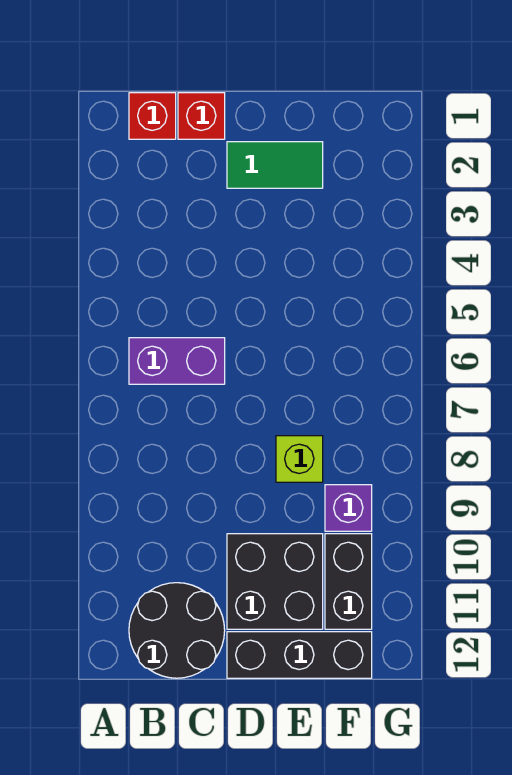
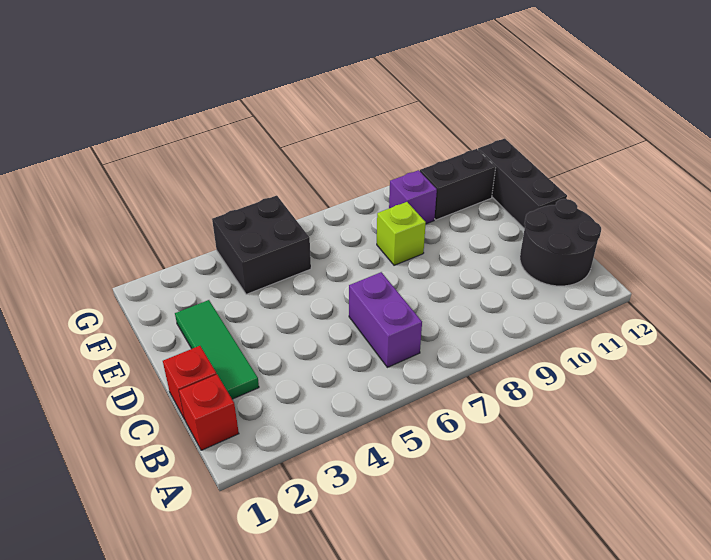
green 1x2 tile [227,142,323,188] -> green 1x3 tile [175,300,259,399]
black 2x2 brick [227,534,323,629] -> black 2x2 brick moved to [212,196,311,294]

